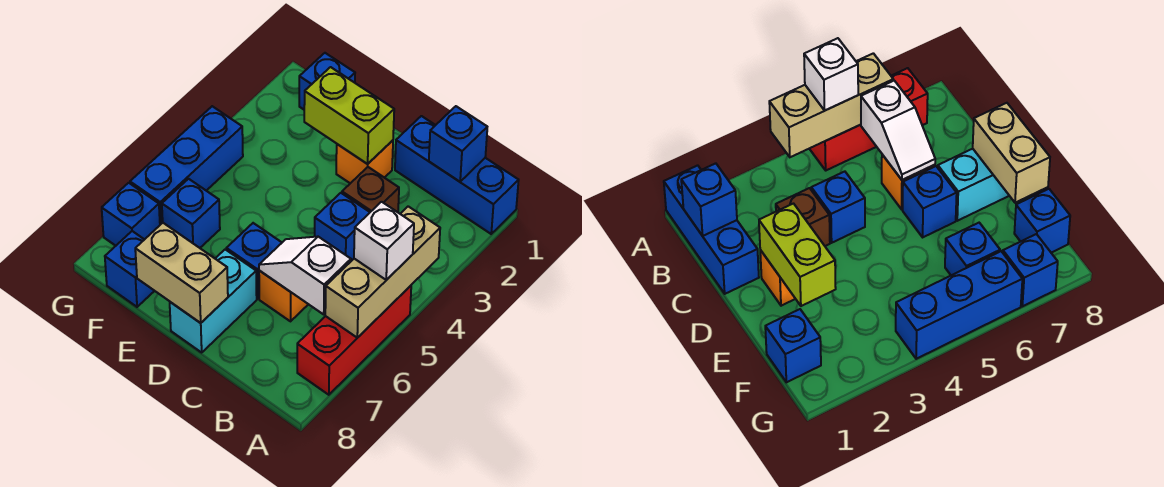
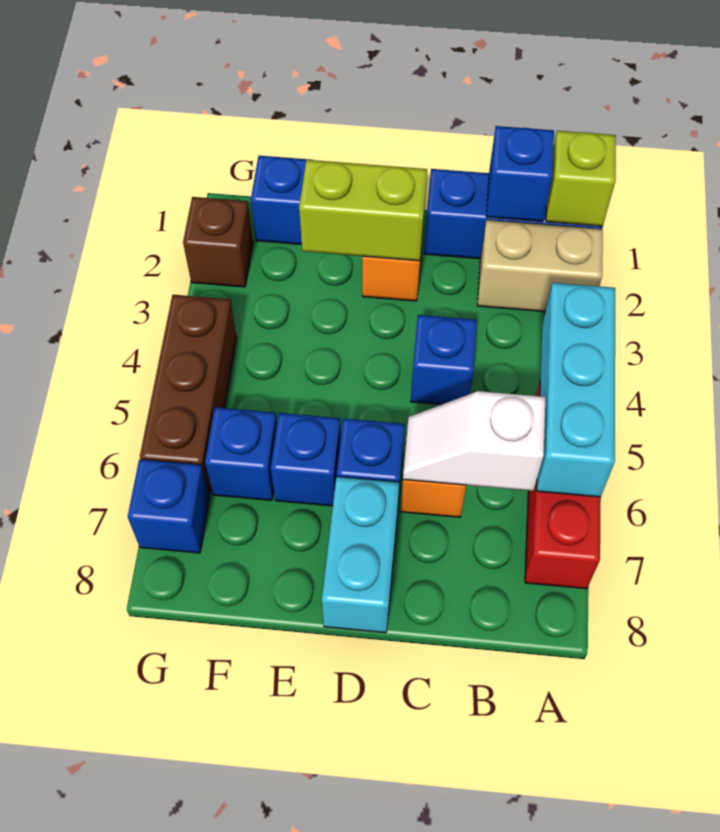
none -> lime 1x1 brick [546,131,616,227]
tan 1x3 brick [325,206,440,338] -> cyan 1x3 brick [537,283,615,497]
white 1x1 brick [354,202,414,280] -> none
brown 1x1 brick [342,167,399,212] -> brown 1x1 brick moved to [183,197,253,287]
tan 1x2 brick [135,223,228,323] -> tan 1x2 brick moved to [477,220,603,312]
blue 1x1 brick [105,231,154,307] -> blue 1x1 brick moved to [271,413,341,506]
blue 1x3 brick [130,106,243,225] -> brown 1x3 brick [140,295,237,495]

